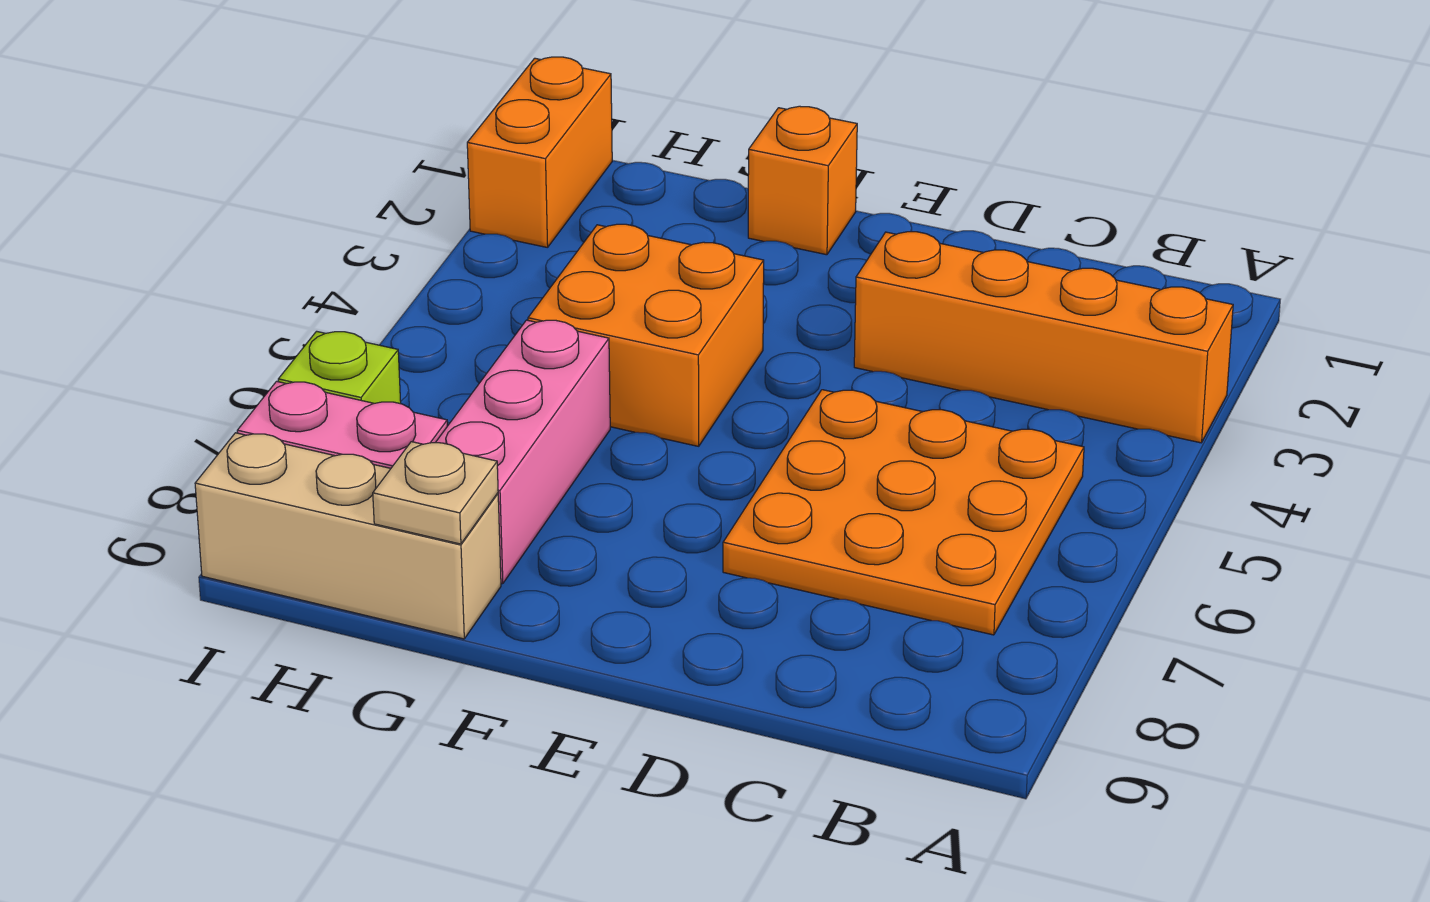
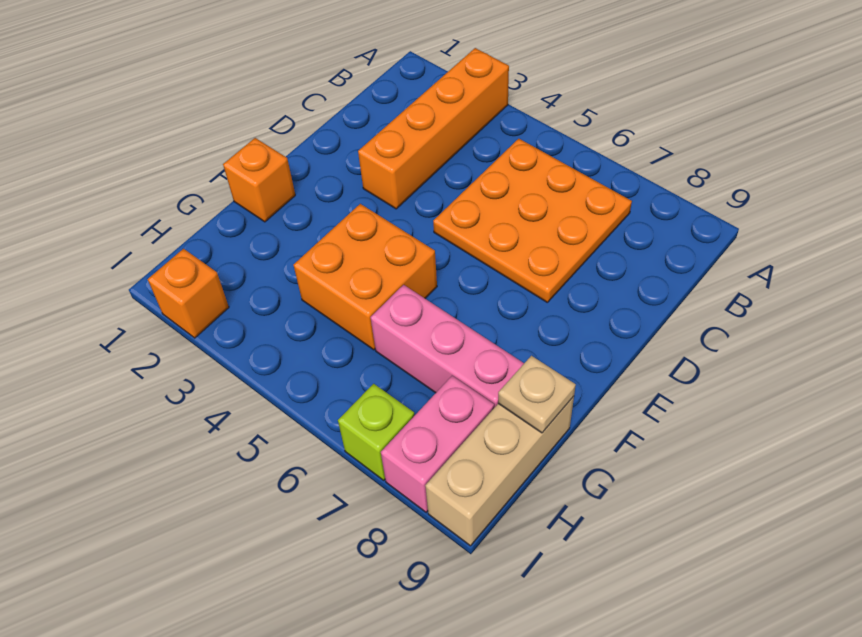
orange 1x2 brick [467,57,612,248] -> orange 1x1 brick [148,249,229,338]

